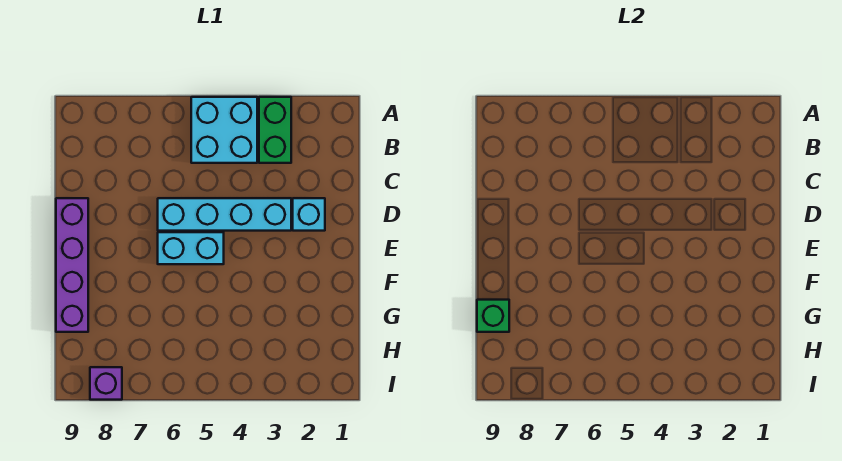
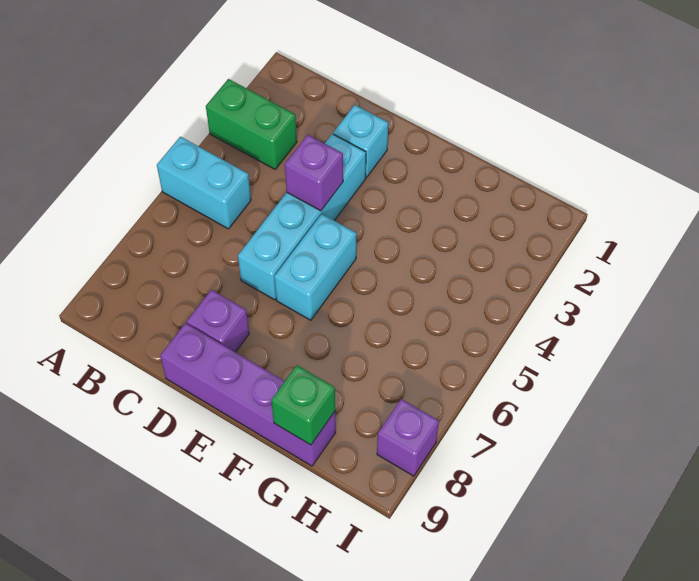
cyan 2x2 brick [191,97,257,163] -> cyan 1x2 brick [157,137,251,229]
none -> purple 1x1 brick [285,135,343,211]
none -> purple 1x1 brick [187,290,249,352]

